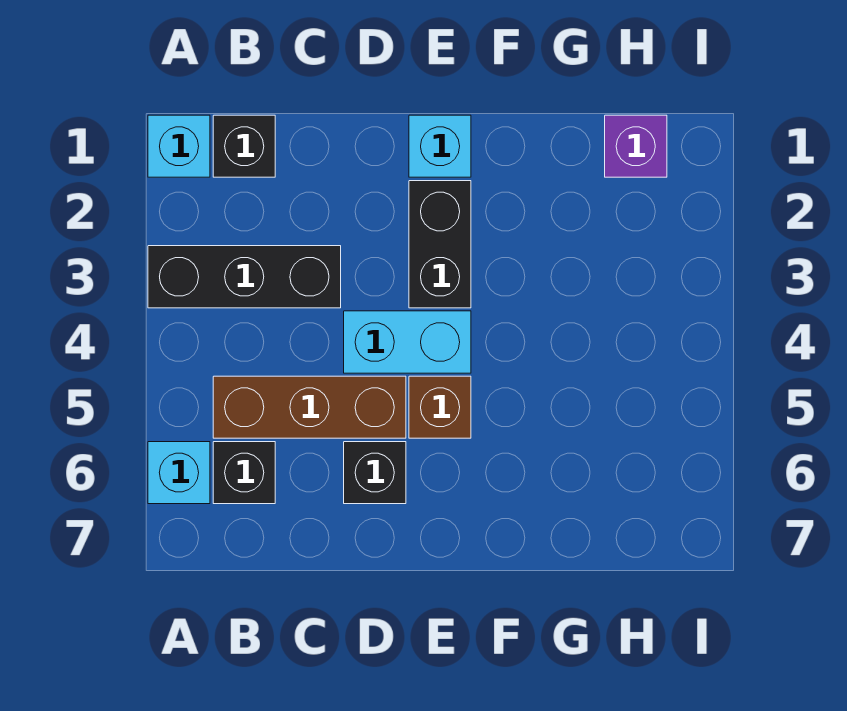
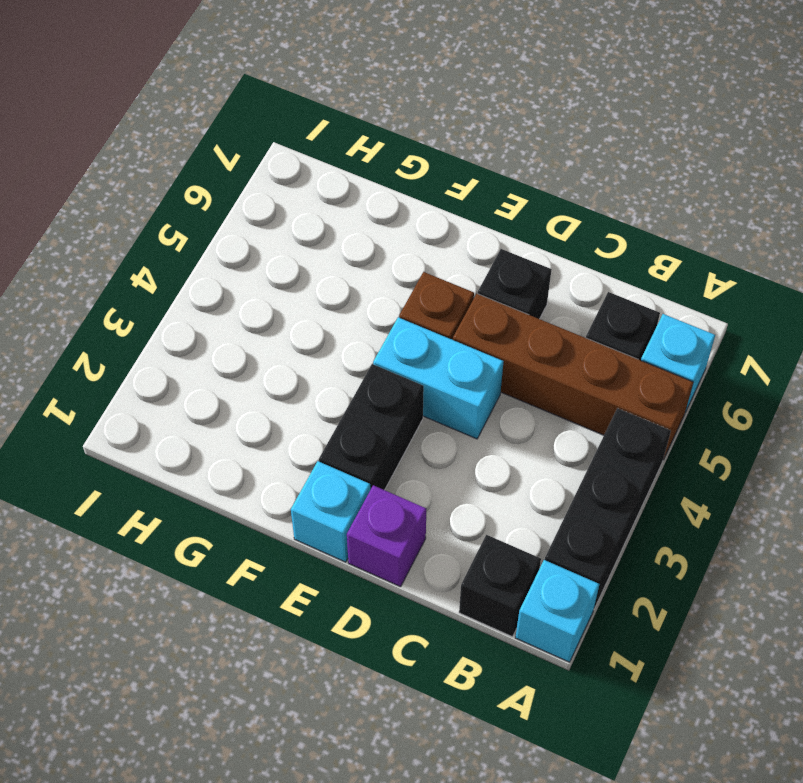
black 1x3 brick [148,246,341,308] -> black 1x3 brick turned to [545,408,671,609]
brown 1x3 brick [213,376,406,438] -> brown 1x4 brick [453,294,693,460]
purple 1x1 brick [605,115,667,177] -> purple 1x1 brick moved to [347,485,426,587]

